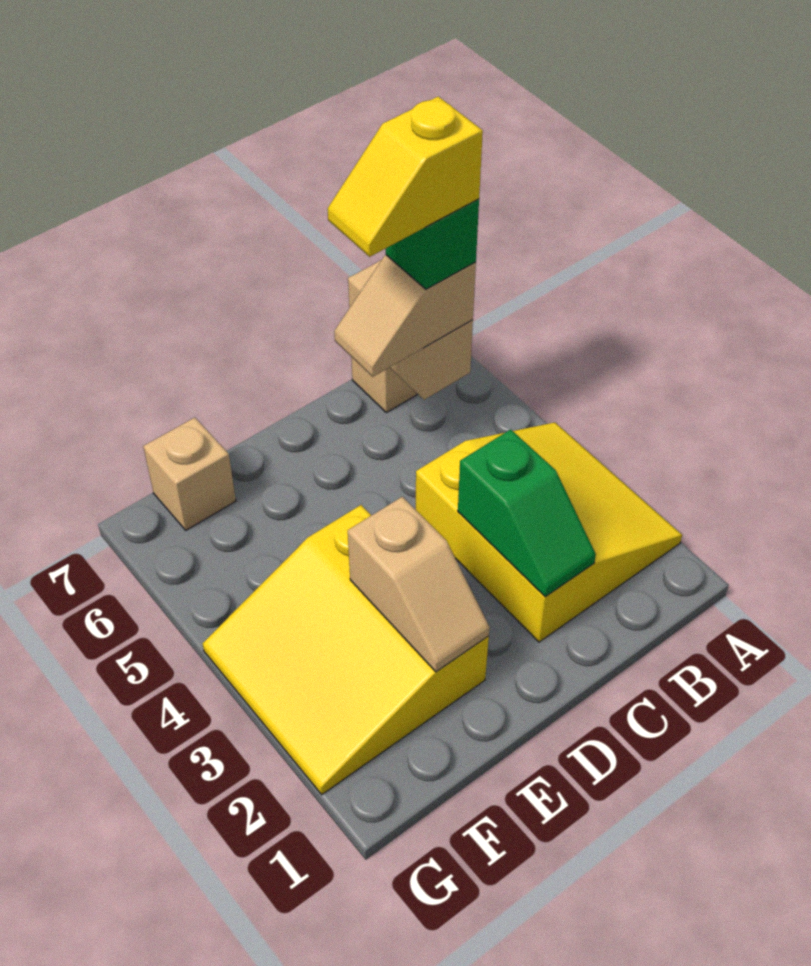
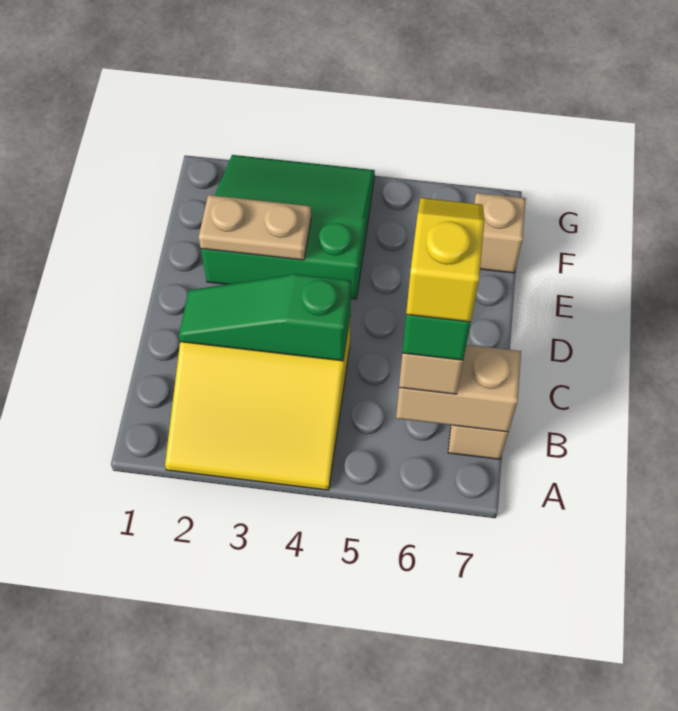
green 1x2 slope [458,429,596,597] -> green 1x3 slope [179,274,351,361]
yellow 3x3 slope [202,505,489,795] -> green 3x3 slope [201,155,375,299]
tan 1x2 slope [348,497,490,672] -> tan 1x2 plate [199,195,311,260]

